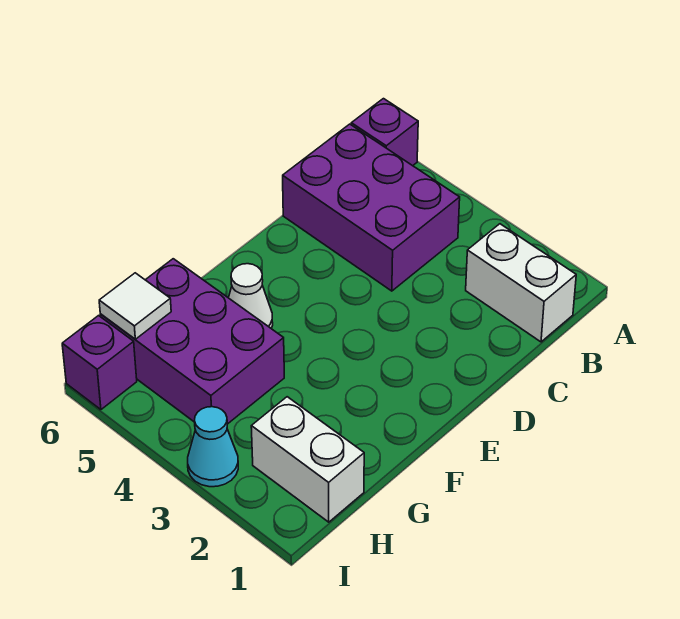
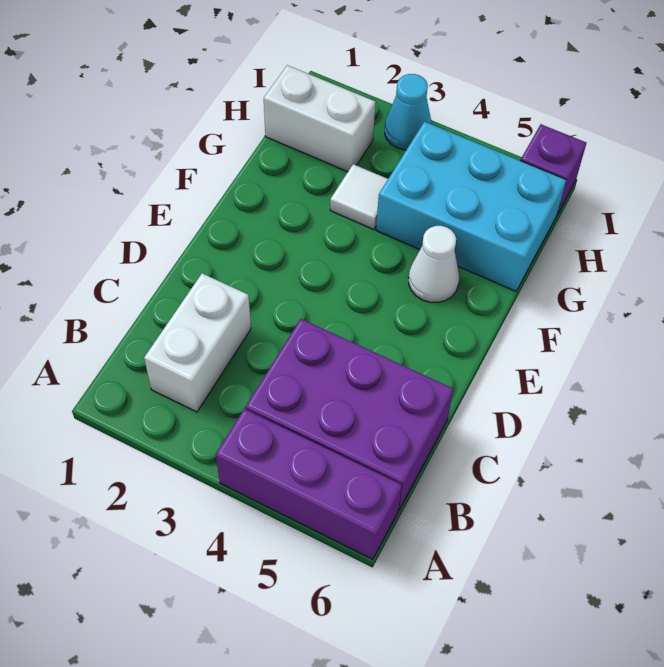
purple 1x1 brick [351,99,418,166] -> purple 1x3 brick [216,409,402,559]
white 1x2 brick [466,224,576,342] -> white 1x2 brick turned to [144,273,251,412]
purple 2x3 brick [100,259,284,424] -> cyan 2x3 brick [376,122,566,291]
white 1x1 tile [99,273,171,339] -> white 1x1 tile moved to [330,164,388,230]

